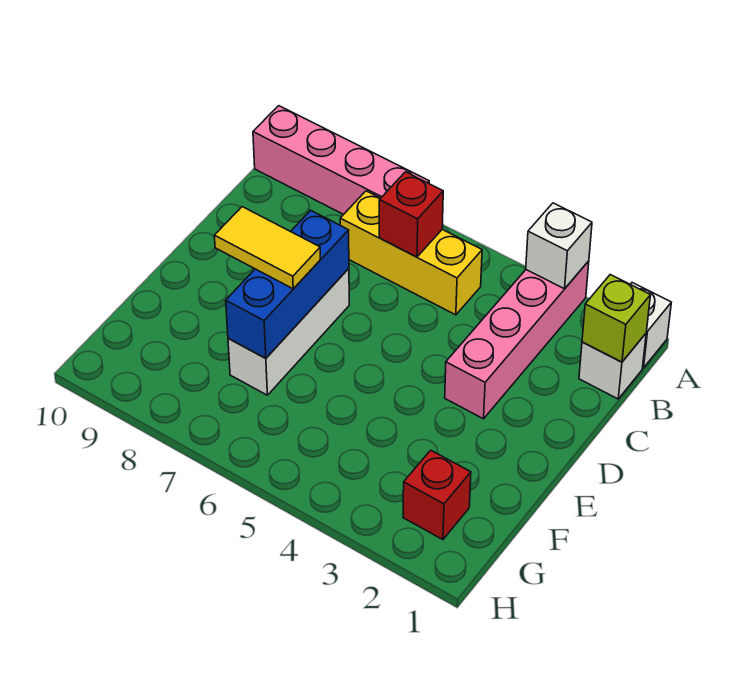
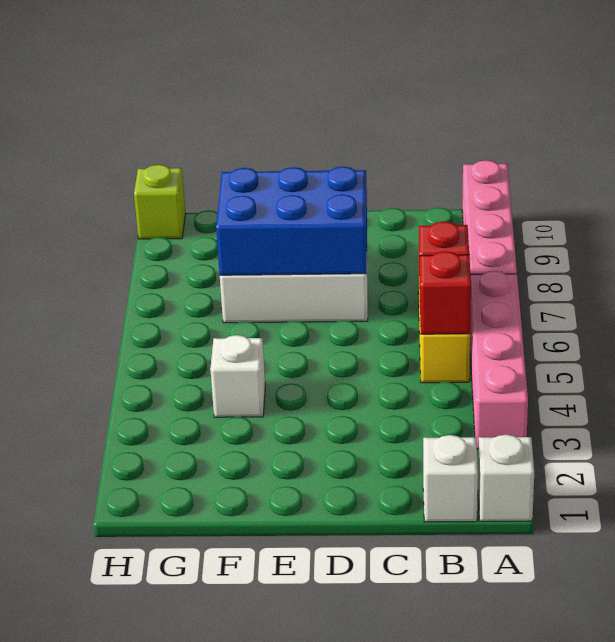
pink 1x4 brick [445,261,589,419] -> pink 1x4 brick turned to [470,271,528,449]
white 1x1 brick [526,203,592,289] -> white 1x1 brick moved to [210,335,265,417]
lime 1x1 brick [582,275,650,362] -> lime 1x1 brick moved to [134,165,185,239]
blue 1x3 brick [226,210,349,358] -> blue 2x3 brick [216,167,367,275]
yellow 1x2 tile [214,207,321,289] -> none
red 1x1 brick [403,450,471,540] -> red 1x1 brick moved to [420,251,471,334]

